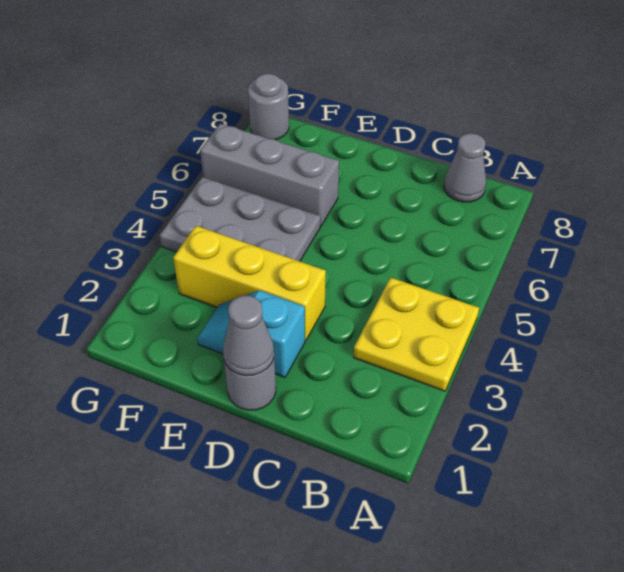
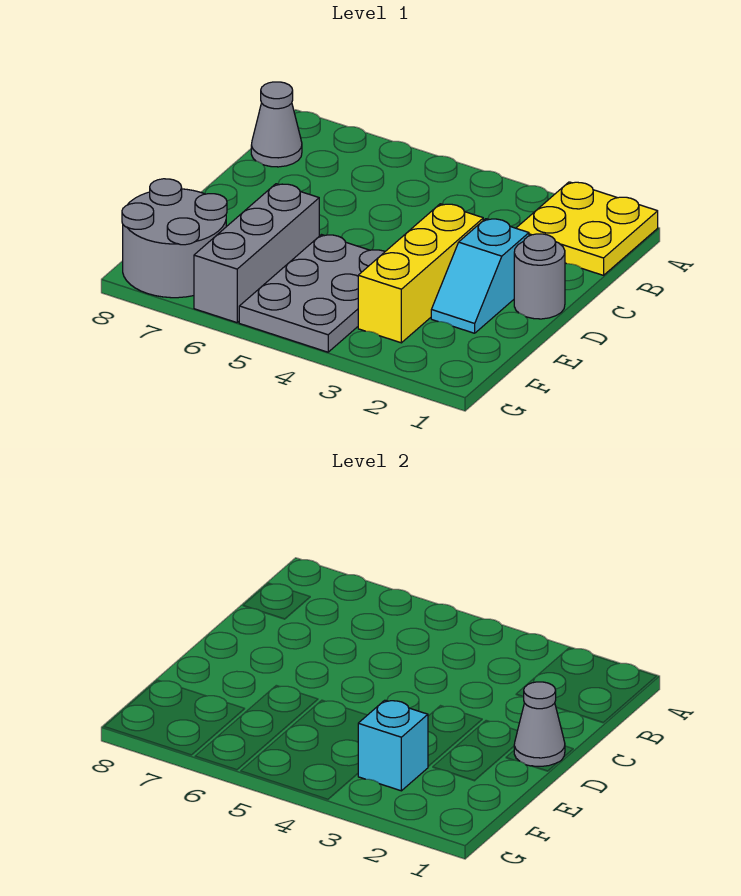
yellow 2x2 plate [354,277,479,391] -> yellow 2x2 plate moved to [516,182,658,275]
none -> cyan 1x1 brick [358,700,428,791]
grey 1x1 round brick [248,74,289,140] -> grey 2x2 round brick [122,179,227,298]

